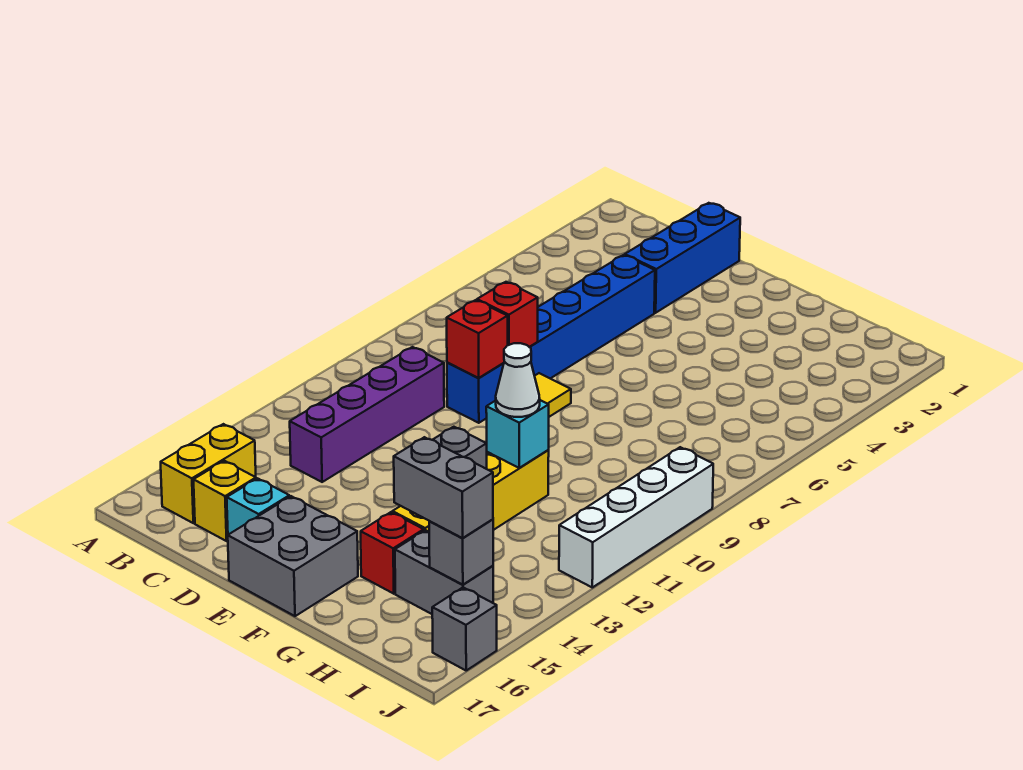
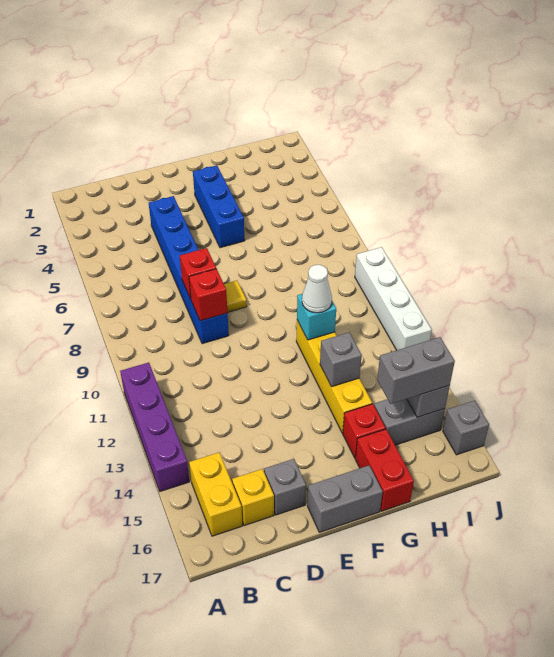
purple 1x4 brick [290,347,444,482] -> purple 1x4 brick moved to [120,363,189,491]
blue 1x3 brick [625,203,740,313] -> blue 1x3 brick moved to [193,165,245,248]
cyan 1x1 brick [227,478,289,535] -> grey 1x1 brick [264,459,306,515]
grey 2x2 brick [228,496,358,616] -> grey 1x2 brick [307,466,383,532]
none -> red 1x2 brick [355,429,414,511]

